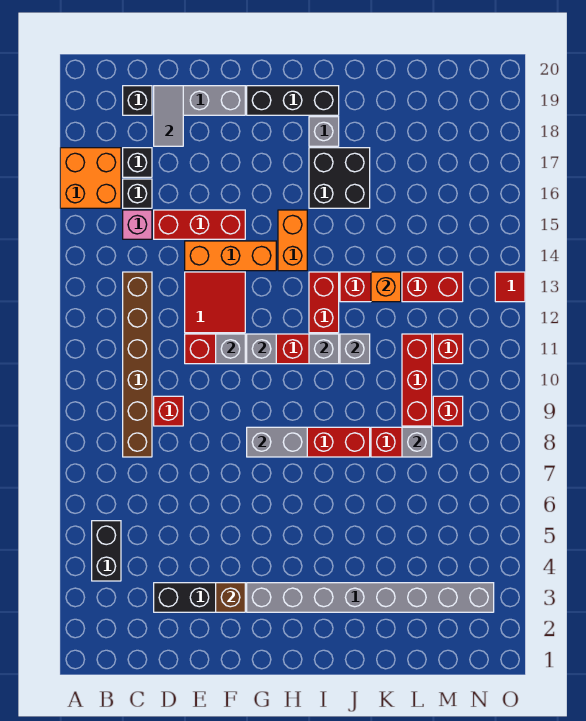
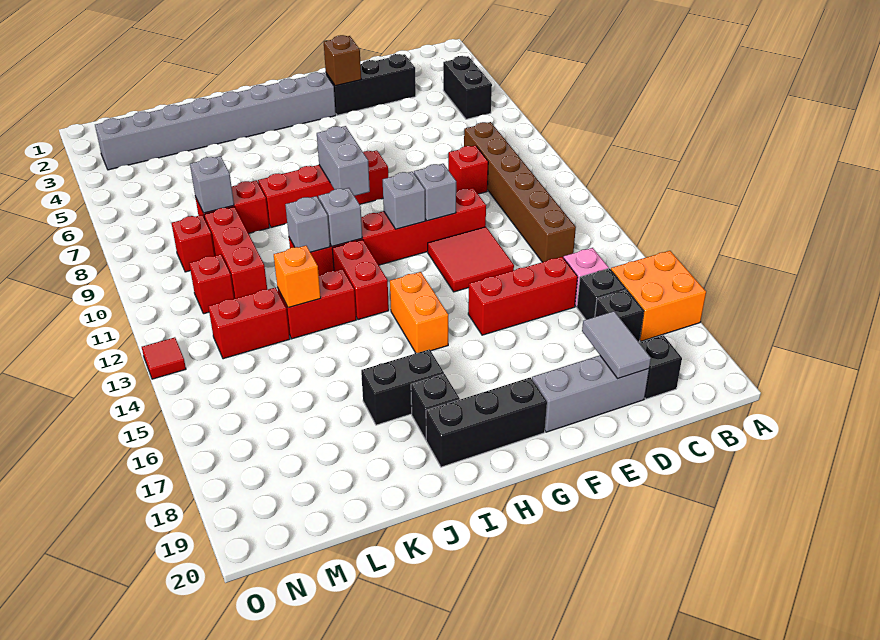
orange 1x3 brick [185,241,276,271] -> none
grey 1x2 brick [247,427,307,457] -> grey 1x2 brick turned to [317,126,370,196]
black 2x2 brick [309,148,370,208] -> black 1x2 brick [361,349,444,425]
grey 1x1 brick [309,117,339,146] -> black 1x1 brick [411,374,460,440]

